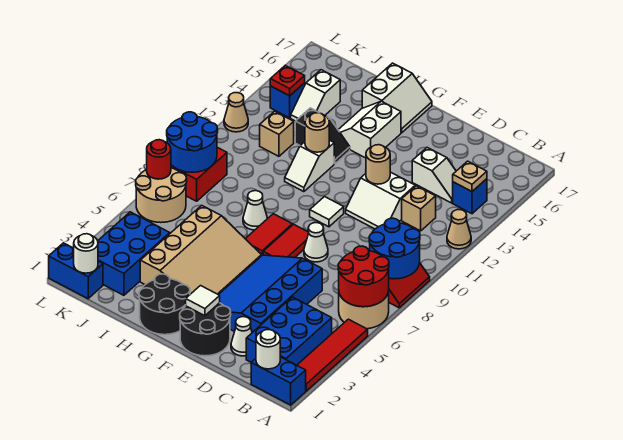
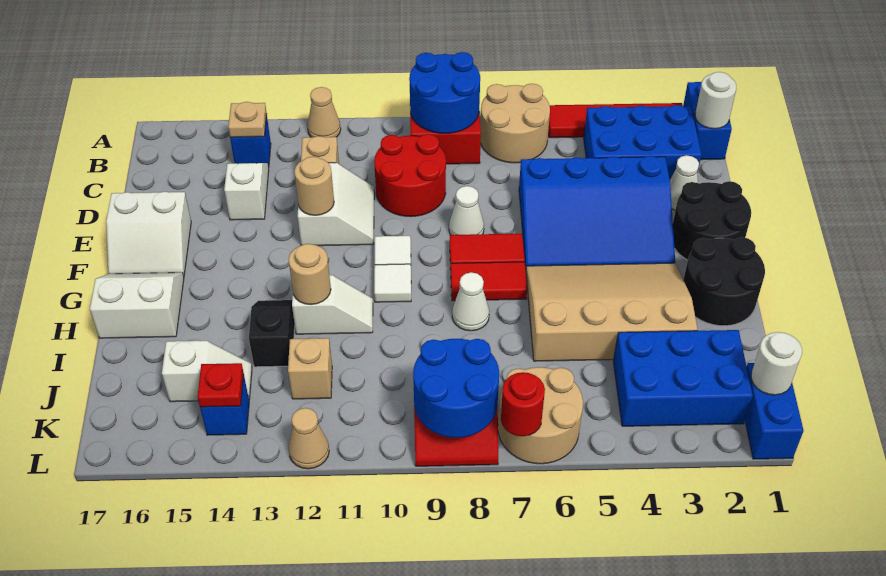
red 2x2 round brick [338,246,389,307] -> red 2x2 round brick moved to [374,134,446,217]
white 1x1 tile [186,286,220,316] -> white 1x1 tile moved to [374,264,411,302]
white 2x2 slope [338,101,401,158] -> white 2x2 slope moved to [106,192,191,276]

